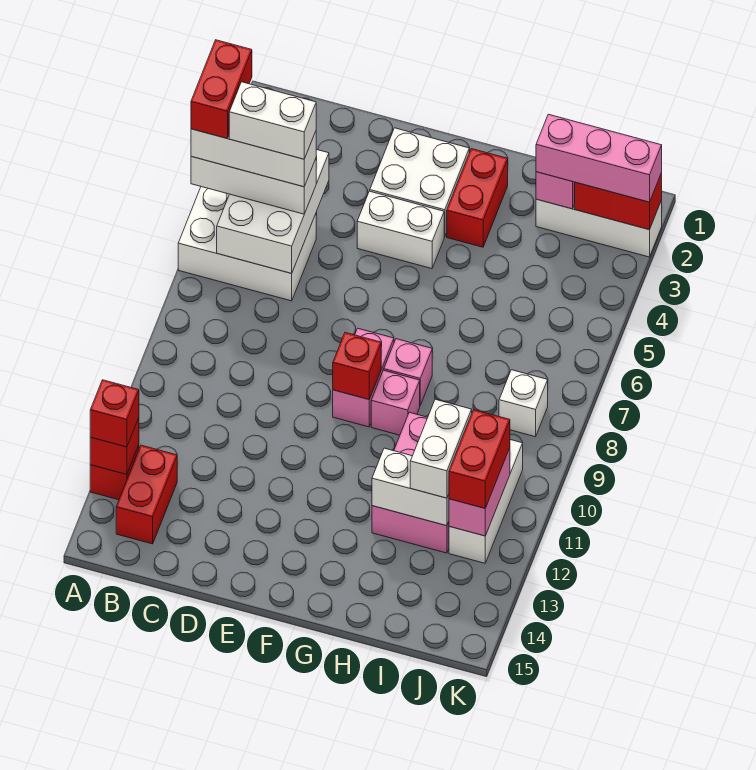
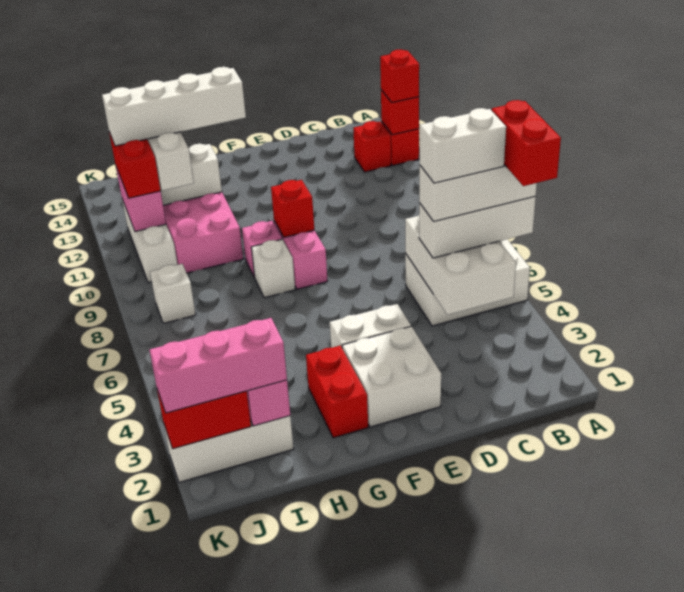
red 1x2 brick [116,445,177,544] -> red 1x1 brick [353,121,391,172]
pink 1x1 brick [384,339,432,405] -> white 1x1 brick [251,239,295,298]
none -> white 1x4 brick [102,67,246,146]

